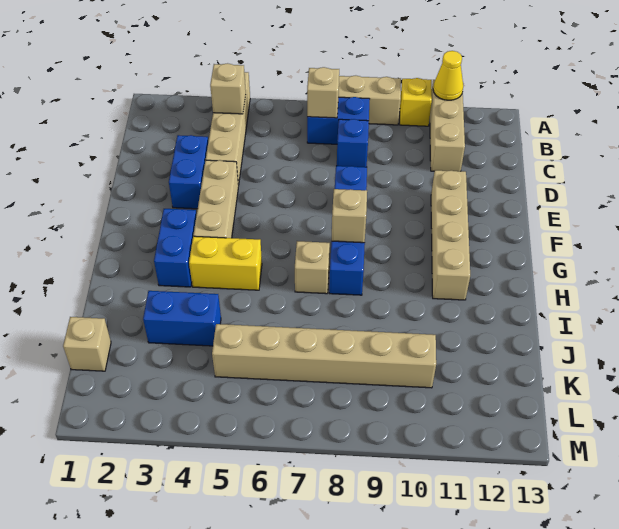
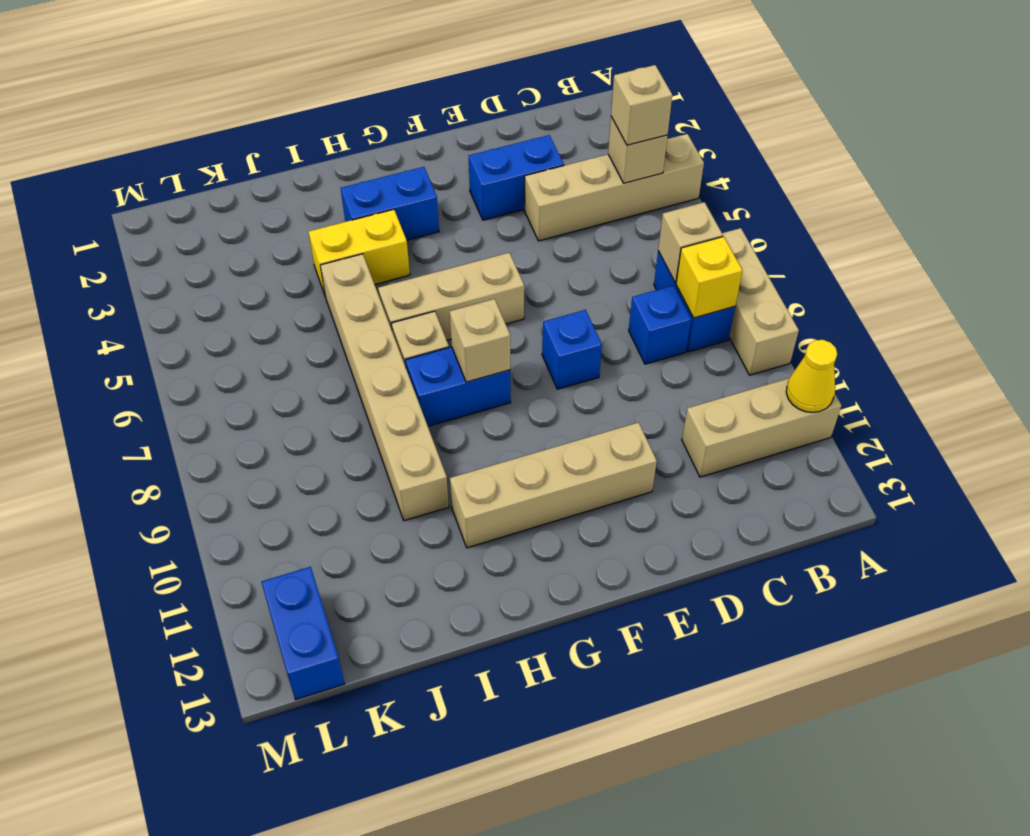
yellow 1x1 brick [400,78,432,126] -> yellow 1x1 brick moved to [676,237,742,318]
tan 1x3 brick [193,160,238,238] -> tan 1x3 brick moved to [378,253,524,340]
yellow 1x2 brick [189,236,262,290] -> yellow 1x2 brick turned to [309,209,410,297]
blue 1x2 brick [143,291,221,346] -> blue 1x2 brick moved to [261,567,345,700]
tan 1x1 brick [63,317,111,371] -> tan 1x1 brick moved to [611,65,672,145]
tan 1x6 brick [212,324,436,388] -> tan 1x6 brick moved to [320,254,449,521]

